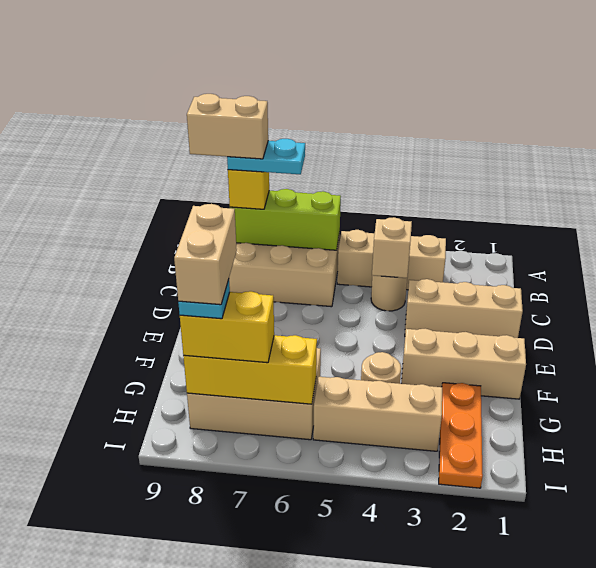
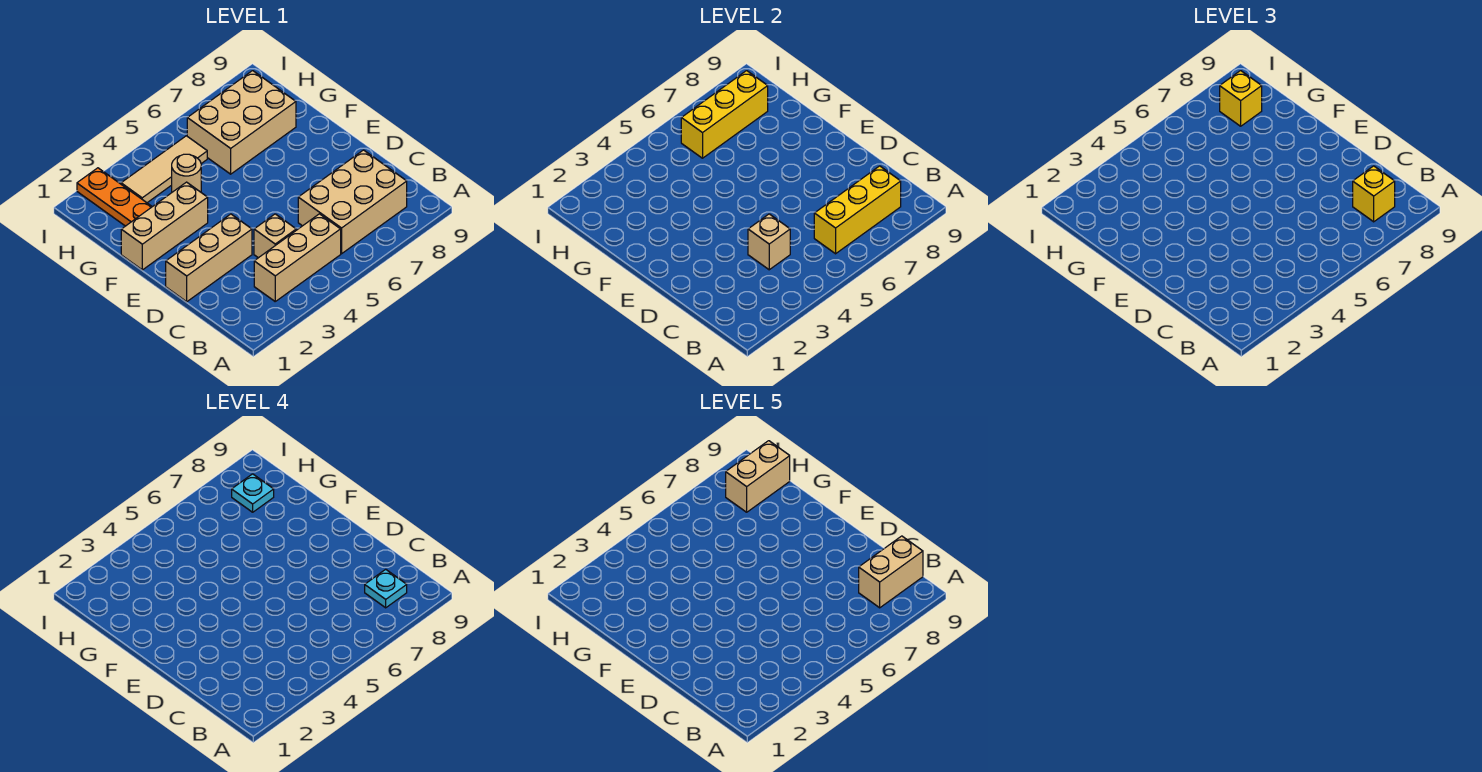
lime 1x3 brick [230,189,341,250] -> yellow 1x3 brick [814,166,901,254]
cyan 1x2 plate [227,139,305,174] -> cyan 1x1 plate [365,569,407,608]
tan 1x1 round brick [371,276,407,311] -> tan 1x1 brick [254,214,296,258]
tan 1x2 brick [174,204,237,305] -> tan 1x2 brick turned to [726,441,790,512]
tan 1x3 brick [313,377,442,451] -> tan 1x3 tile [121,136,207,203]
yellow 1x2 brick [180,291,274,363] -> yellow 1x1 brick [1220,71,1262,126]

